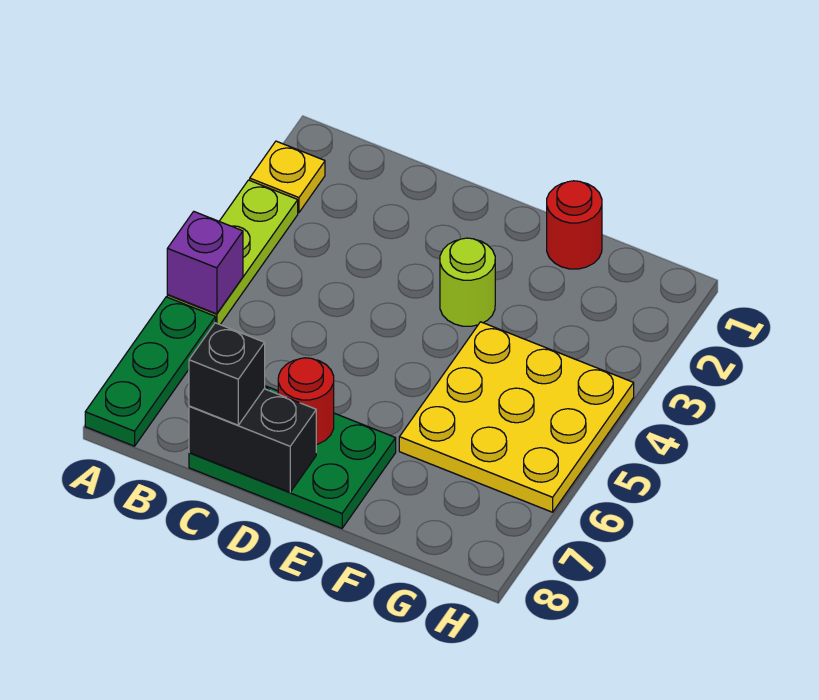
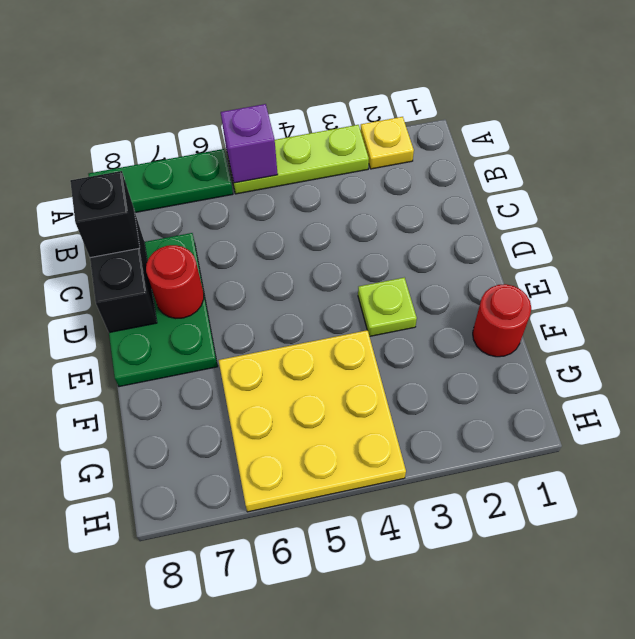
lime 1x1 round brick [440,238,495,326] -> lime 1x1 plate [358,278,417,336]

